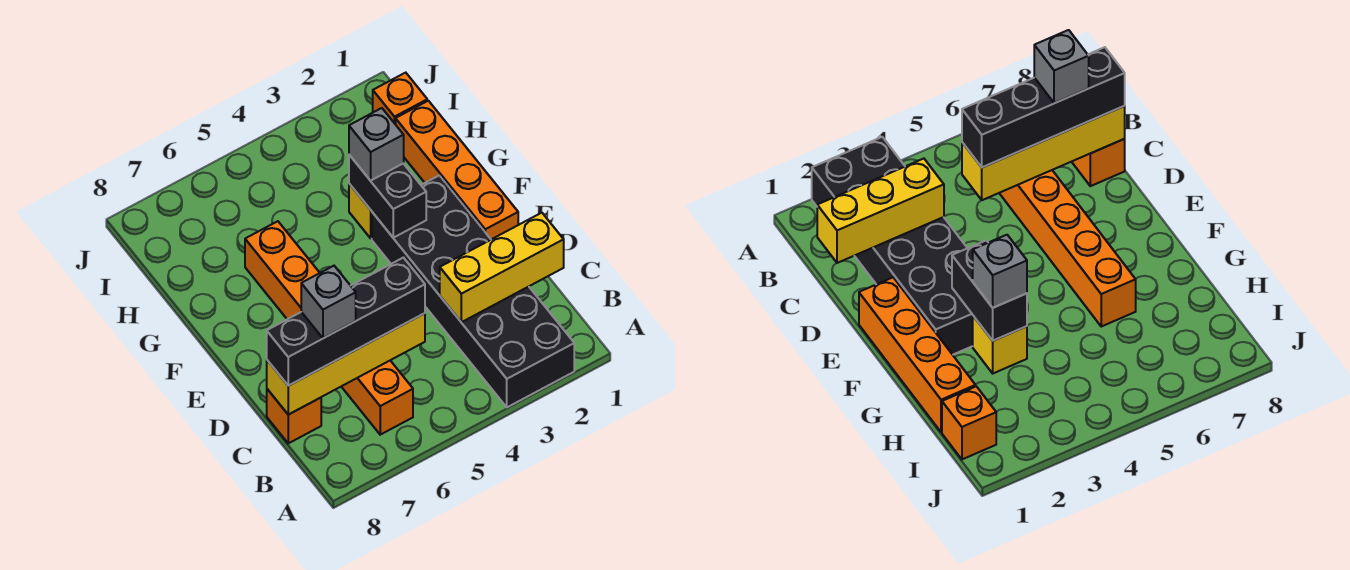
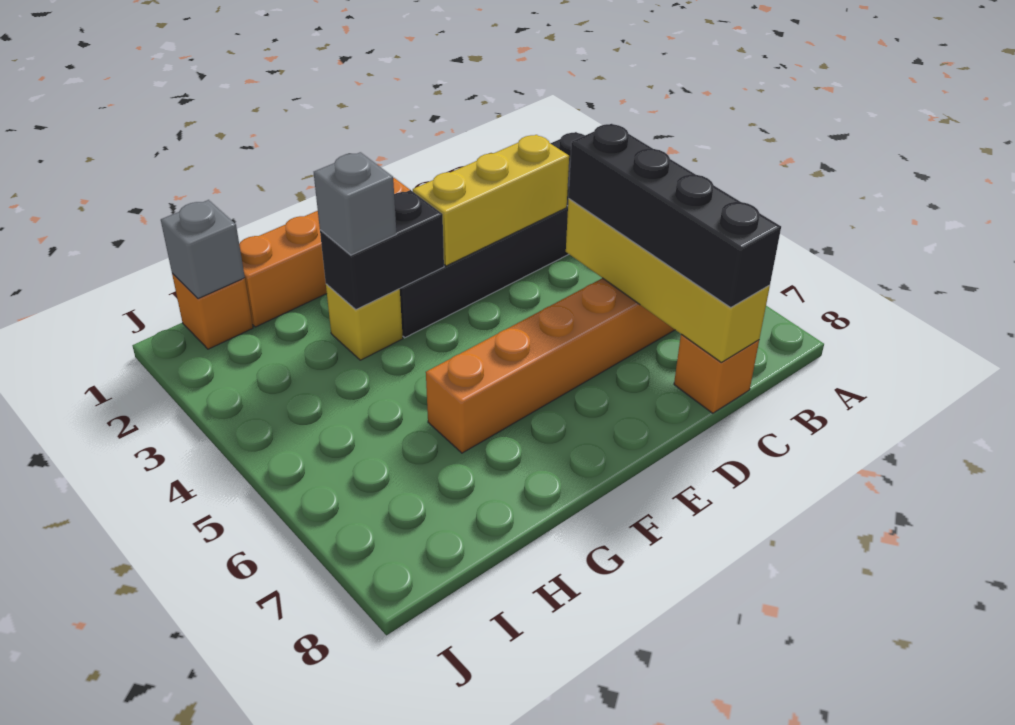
yellow 1x3 brick [440,213,564,322] -> yellow 1x3 brick turned to [413,135,569,266]
grey 1x1 brick [301,266,356,338] -> grey 1x1 brick moved to [161,200,245,299]

